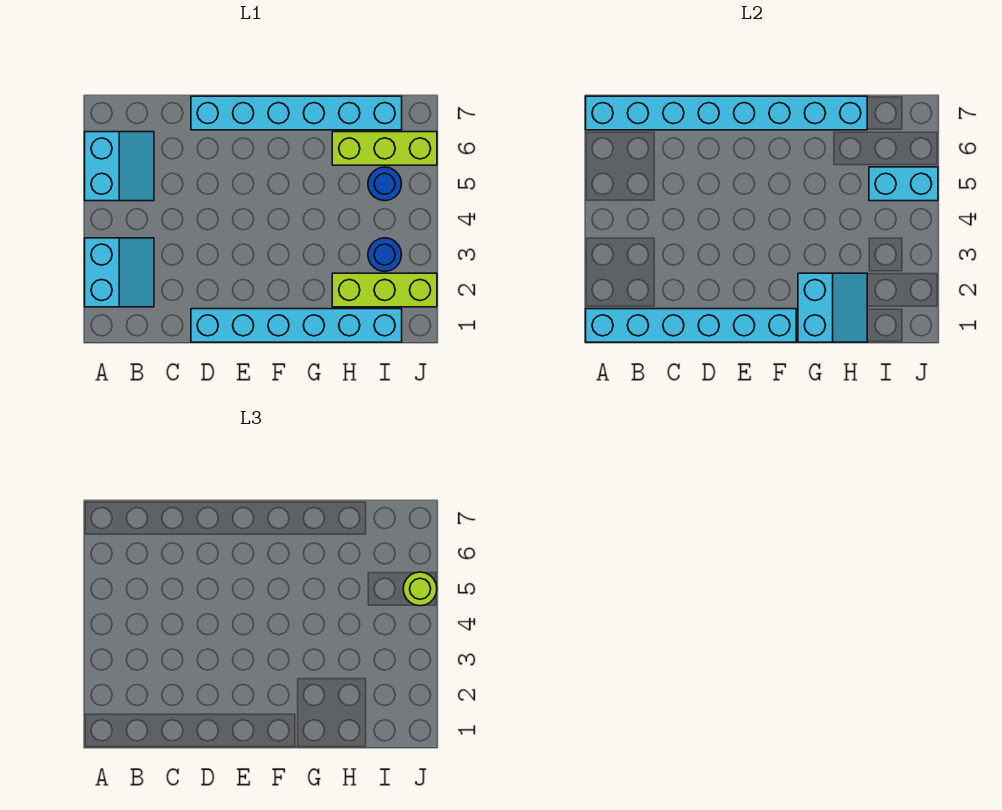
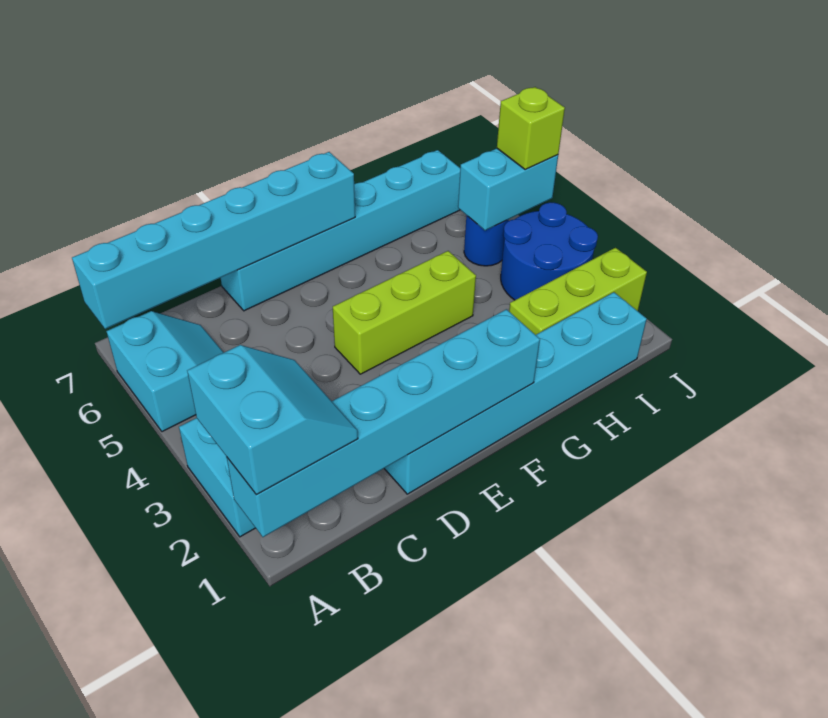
cyan 1x8 brick [586,96,867,130] -> cyan 1x6 brick [72,152,355,329]
cyan 2x2 slope [798,273,867,342] -> cyan 2x2 slope moved to [187,345,358,495]
lime 1x3 brick [332,132,437,165] -> lime 1x3 brick moved to [333,251,476,374]
blue 1x1 round brick [368,238,402,271] -> blue 2x2 round brick [501,202,598,300]
lime 1x1 round brick [403,572,437,606] -> lime 1x1 brick [497,87,565,170]

